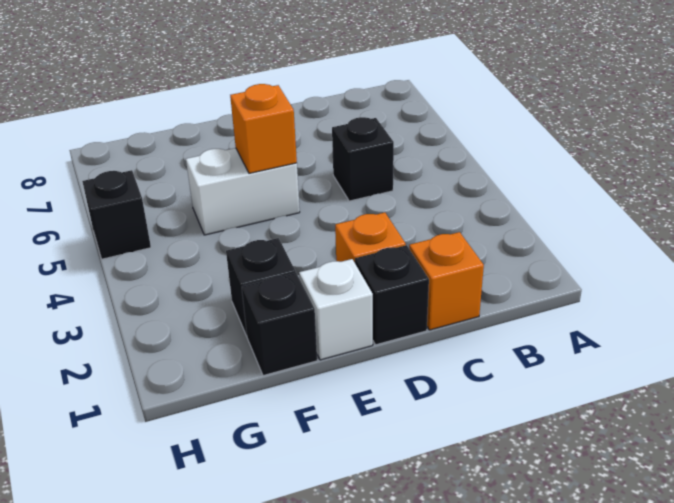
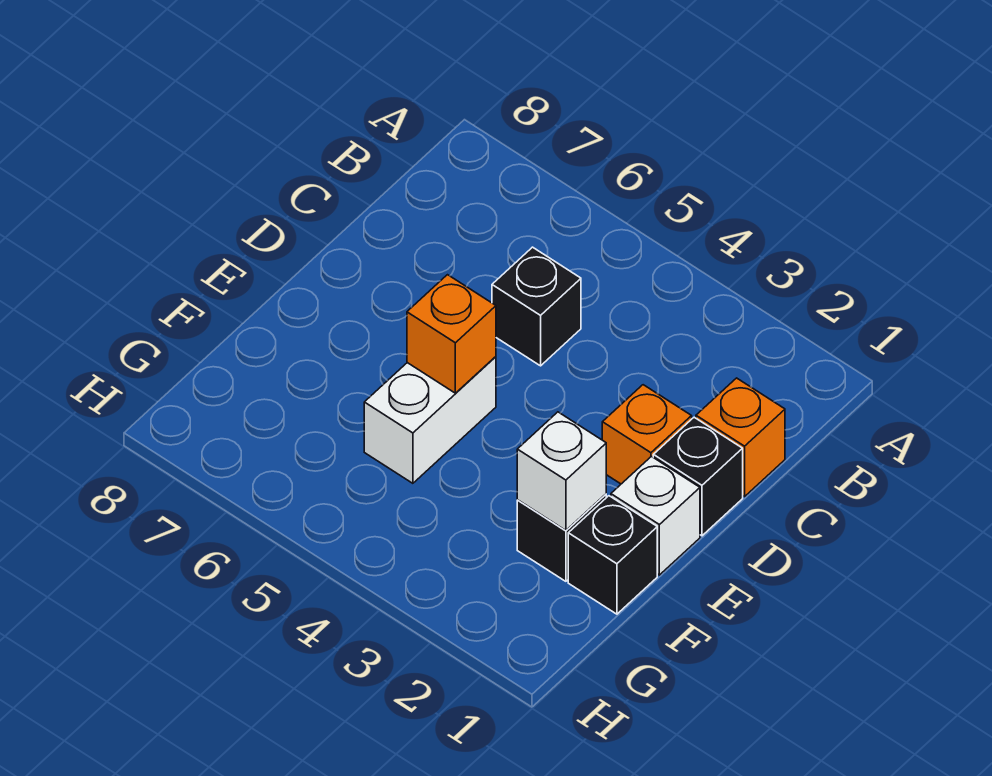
none -> white 1x1 brick [517,412,606,530]
black 1x1 brick [82,170,151,259] -> none

